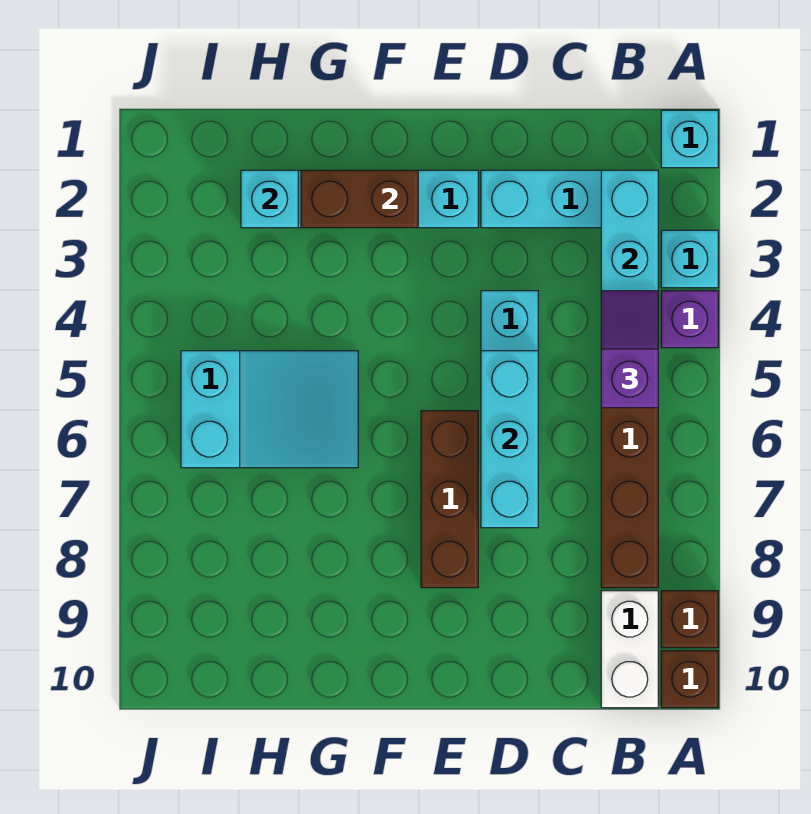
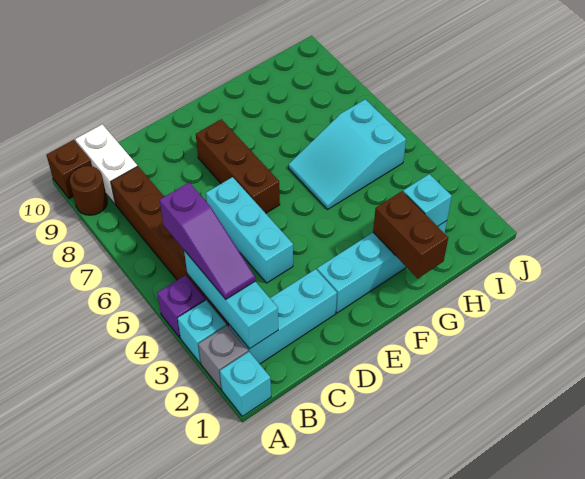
none -> grey 1x1 brick [198,325,248,389]
brown 1x1 brick [661,591,718,648] -> brown 1x1 round brick [70,166,107,215]
purple 1x2 slope [601,291,658,408] -> purple 1x3 slope [160,183,255,299]
cyan 1x3 brick [481,351,538,528] -> none
brown 1x2 brick [301,170,418,228] -> brown 1x2 brick turned to [373,191,448,278]

